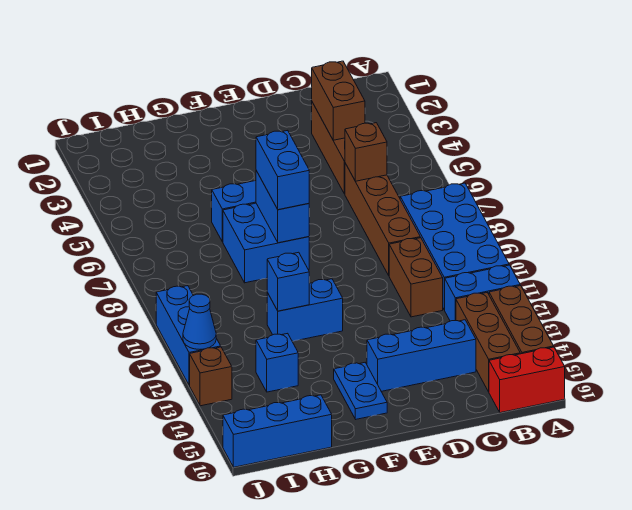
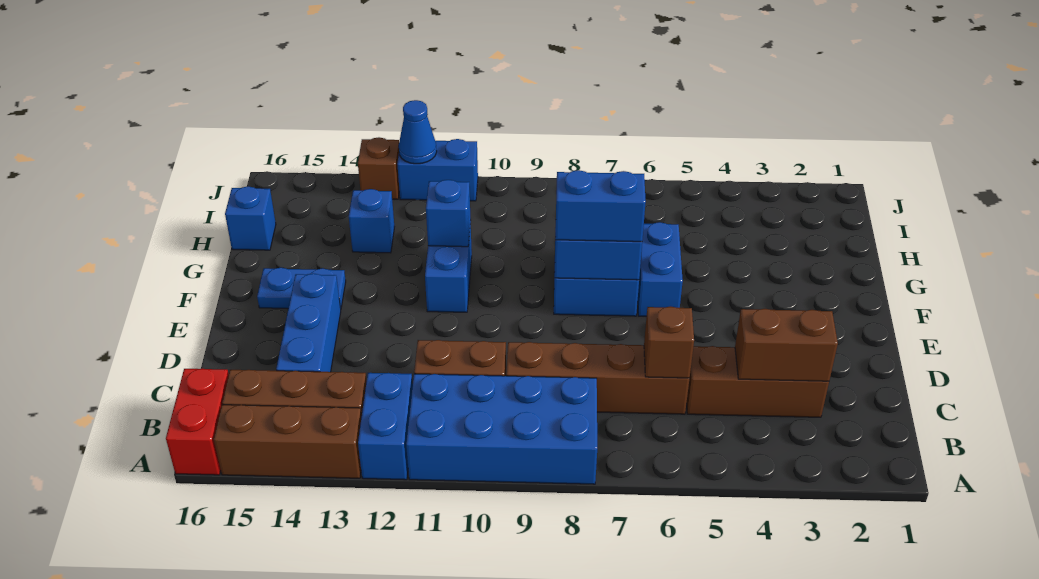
blue 1x3 brick [223,395,332,467] -> blue 1x1 brick [225,186,276,250]
blue 1x3 brick [156,286,221,385] -> blue 1x2 brick [397,139,478,201]

